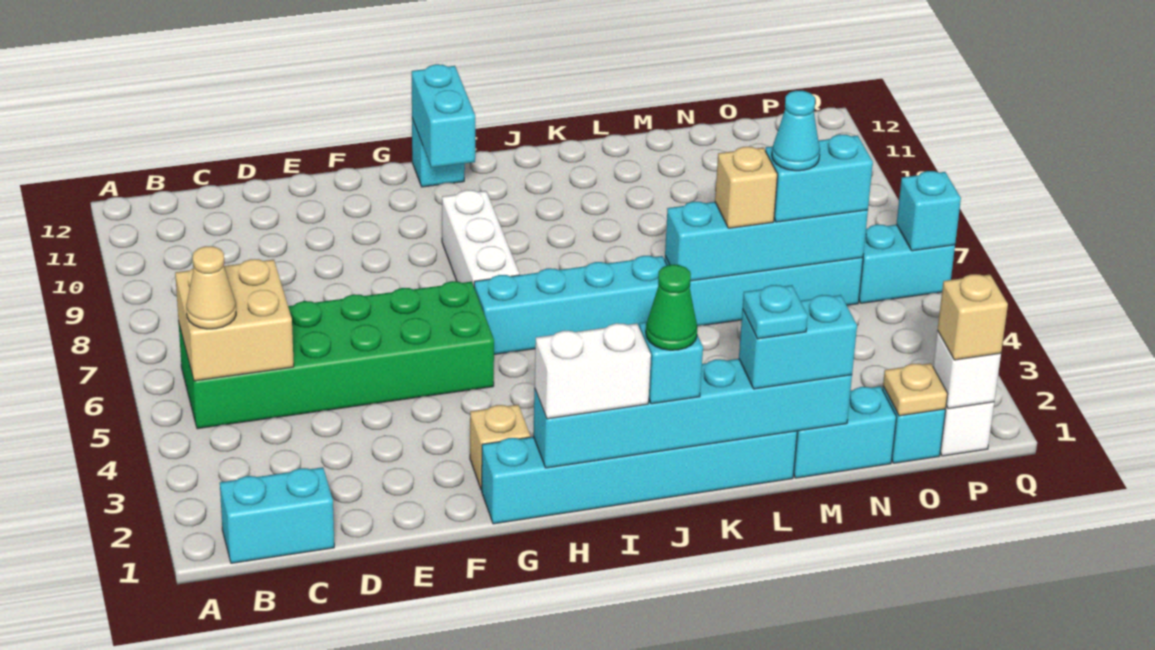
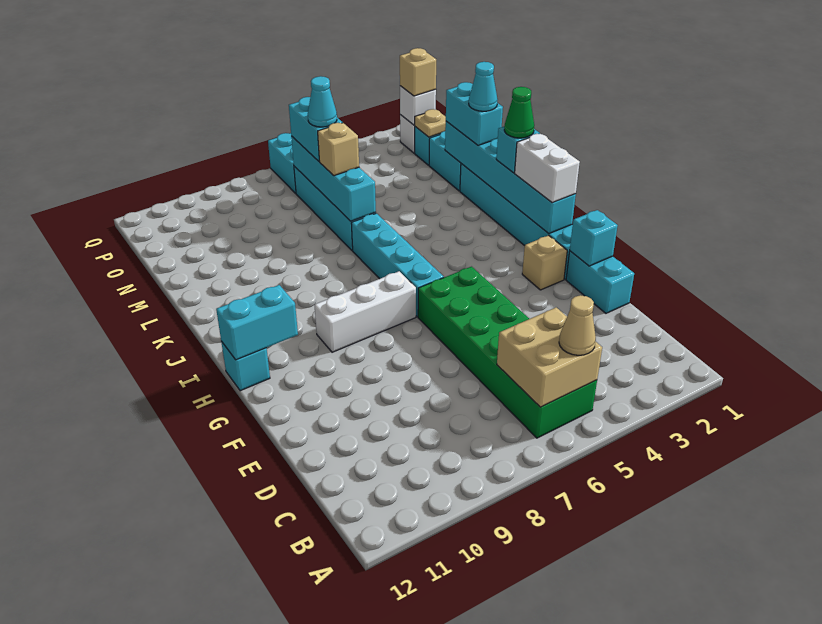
cyan 1x2 brick [220,467,334,563] -> cyan 1x2 brick moved to [566,251,634,313]
cyan 1x1 plate [743,285,808,339] -> cyan 1x1 cone [469,62,498,111]
cyan 1x1 brick [896,171,961,251] -> cyan 1x1 brick moved to [570,210,618,266]

